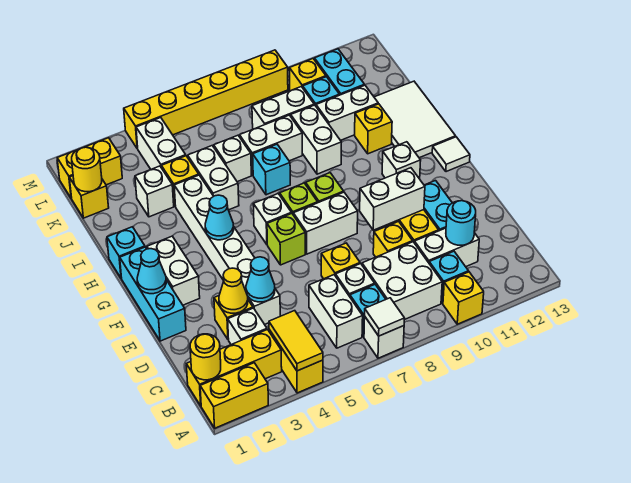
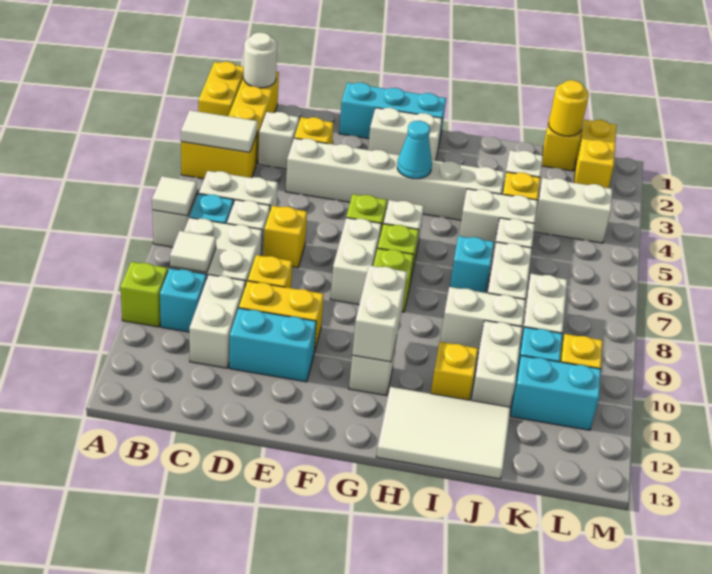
yellow 1x2 tile [269,311,323,371] -> white 1x2 tile [181,110,258,152]
yellow 1x1 brick [443,272,484,324] -> lime 1x1 brick [121,262,168,327]
yellow 1x1 round brick [190,334,221,380] -> white 1x1 round brick [244,32,277,88]
cyan 1x1 round brick [446,201,476,245] -> none
yellow 1x1 cone [219,268,248,313] -> none
cyan 1x1 cone [246,257,275,302] -> none
white 1x2 brick [360,168,425,230] -> white 1x2 brick moved to [352,265,407,362]
cyan 1x1 cone [137,249,166,294] -> none
white 1x1 tile [432,137,470,172] -> white 1x1 tile moved to [170,231,216,273]
cyan 1x1 brick [107,227,145,279] -> none
yellow 1x6 brick [124,50,288,148] -> none

